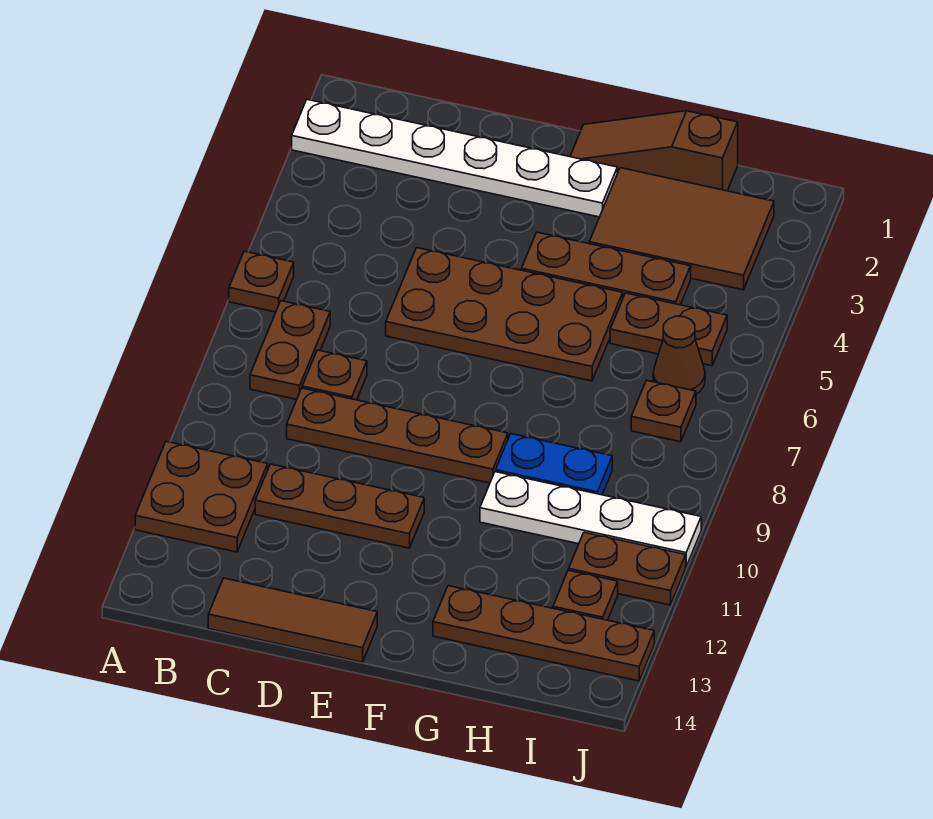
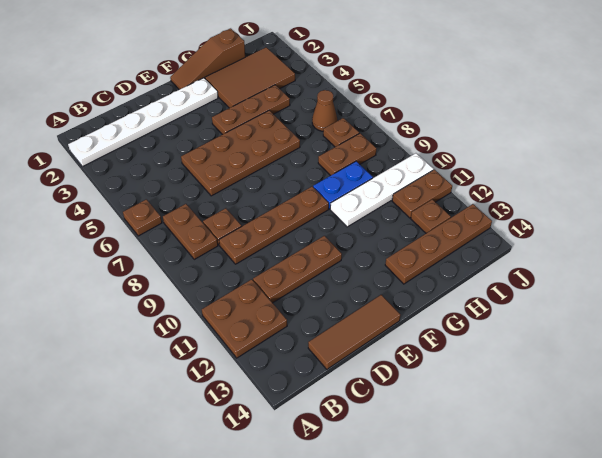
brown 1x2 plate [610,293,727,366] -> brown 1x2 plate moved to [318,133,376,176]

